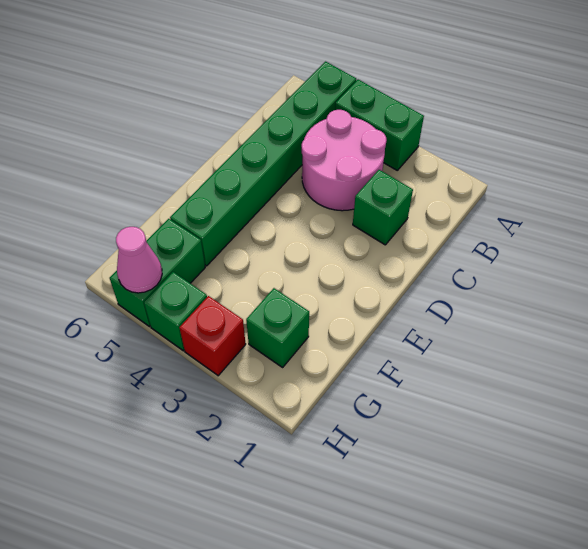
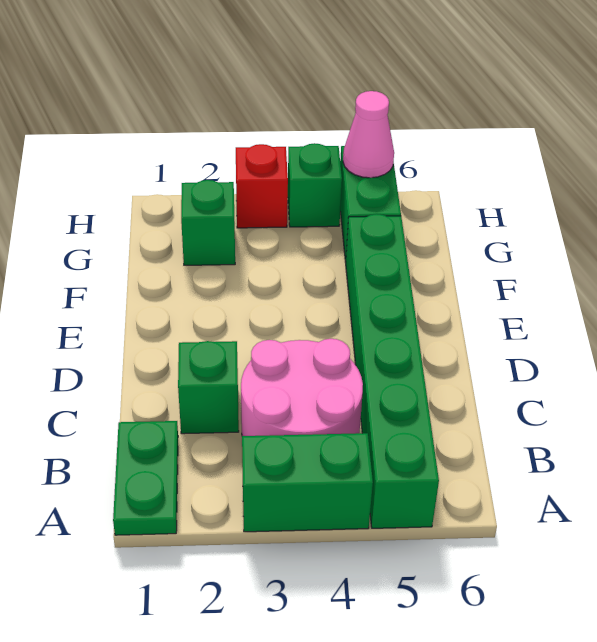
none -> green 1x2 plate [113,421,178,535]

